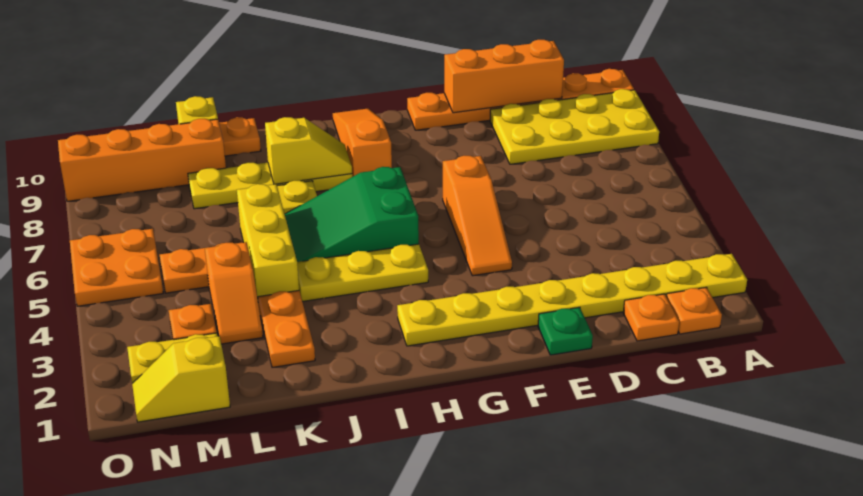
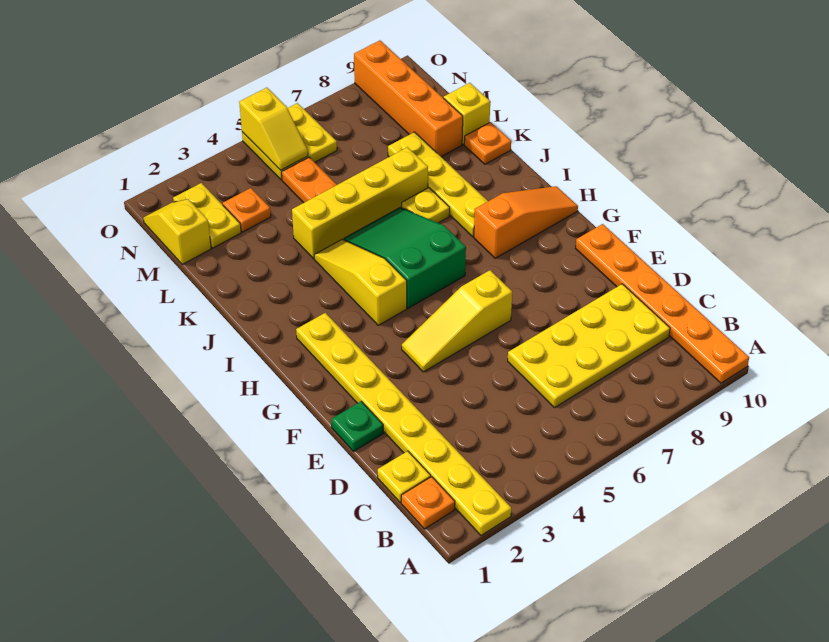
yellow 2x4 plate [490,89,659,164] -> yellow 2x4 plate turned to [508,284,670,408]
orange 1x1 plate [623,294,679,341] -> yellow 1x1 plate [378,451,431,503]
orange 1x3 brick [444,40,564,113] -> none
orange 1x3 slope [443,156,512,276] -> yellow 1x3 slope [402,270,512,372]
yellow 1x3 plate [297,244,428,302] -> yellow 1x3 slope [314,239,407,325]
yellow 1x2 slope [265,117,352,184] -> yellow 1x2 slope moved to [239,88,308,170]
orange 1x2 plate [258,291,315,367] -> none
yellow 1x3 brick [237,184,299,299] -> yellow 1x4 brick [292,147,428,259]
orange 1x2 slope [205,242,263,344] -> none
orange 2x2 plate [70,229,163,306] -> yellow 2x2 plate [242,103,337,180]

